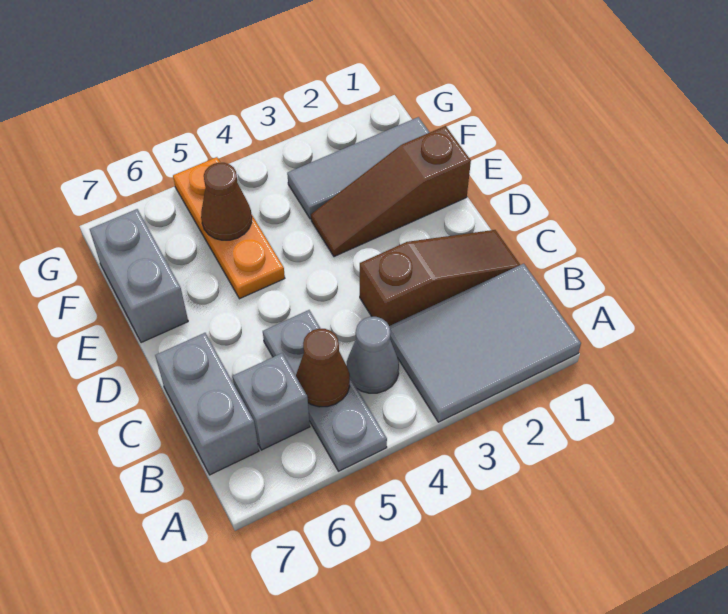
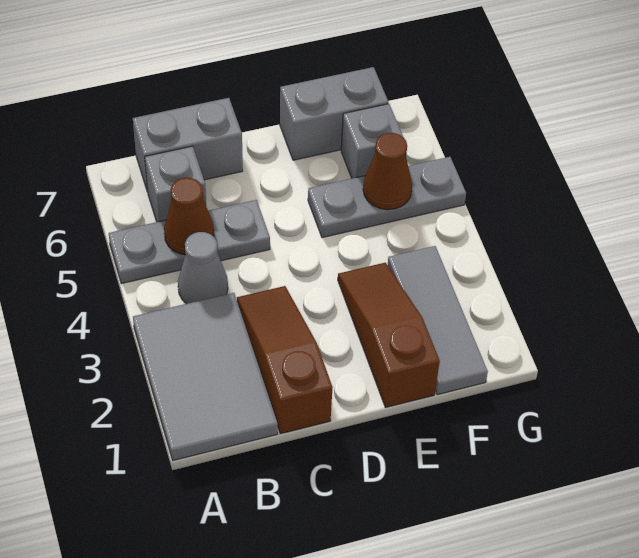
brown 1x3 slope [360,230,520,326] -> brown 1x3 slope turned to [237,286,333,434]
orange 1x3 plate [173,157,285,299] -> grey 1x3 plate [308,157,466,238]
none -> grey 1x1 brick [341,104,403,178]

